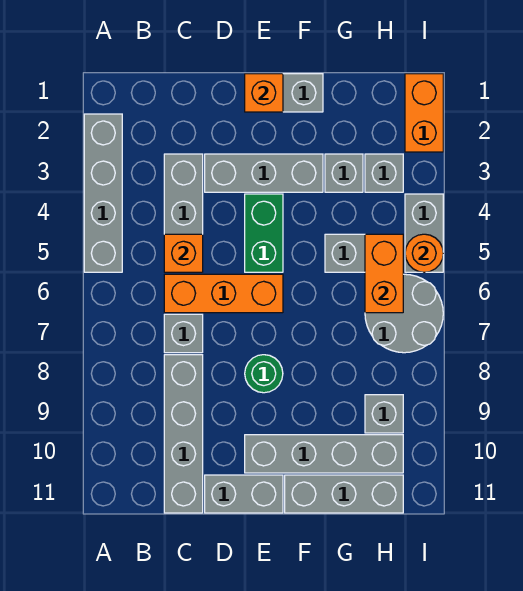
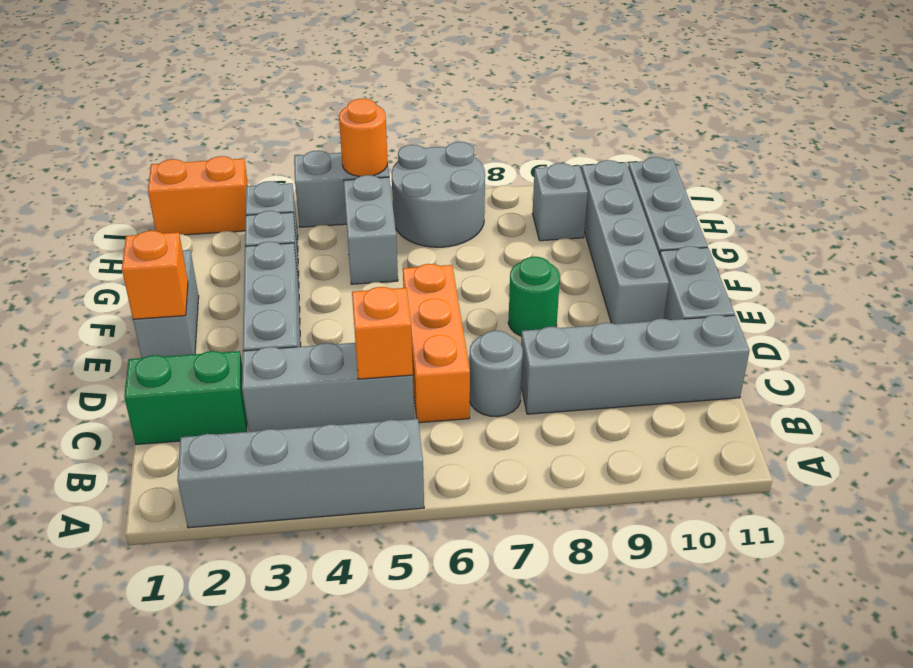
grey 1x1 brick [164,314,203,353] -> grey 1x1 round brick [470,331,523,417]
green 1x2 brick [245,194,283,272] -> green 1x2 brick moved to [124,351,247,445]
orange 1x2 brick [365,234,403,313] -> none

